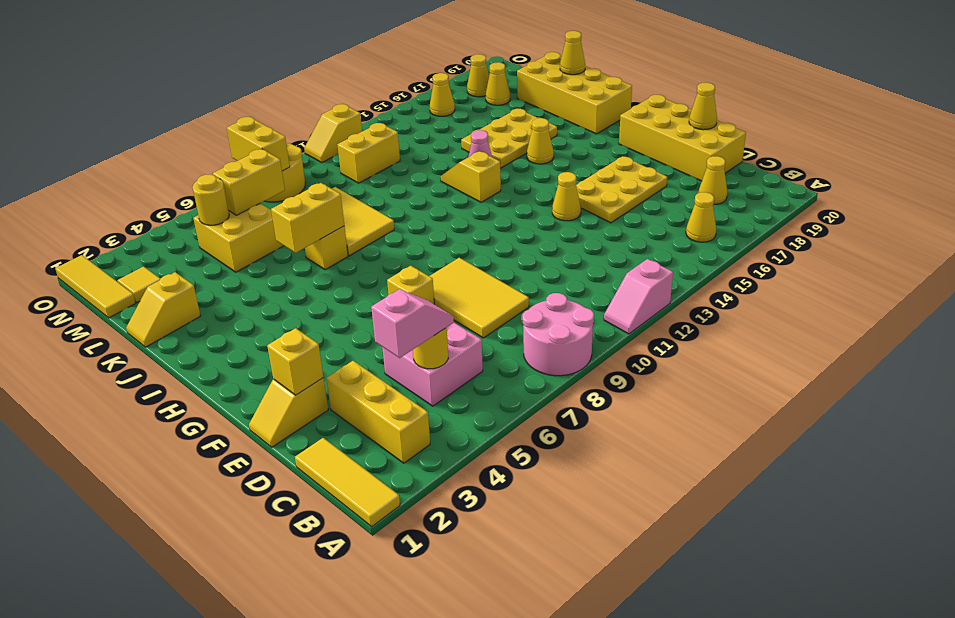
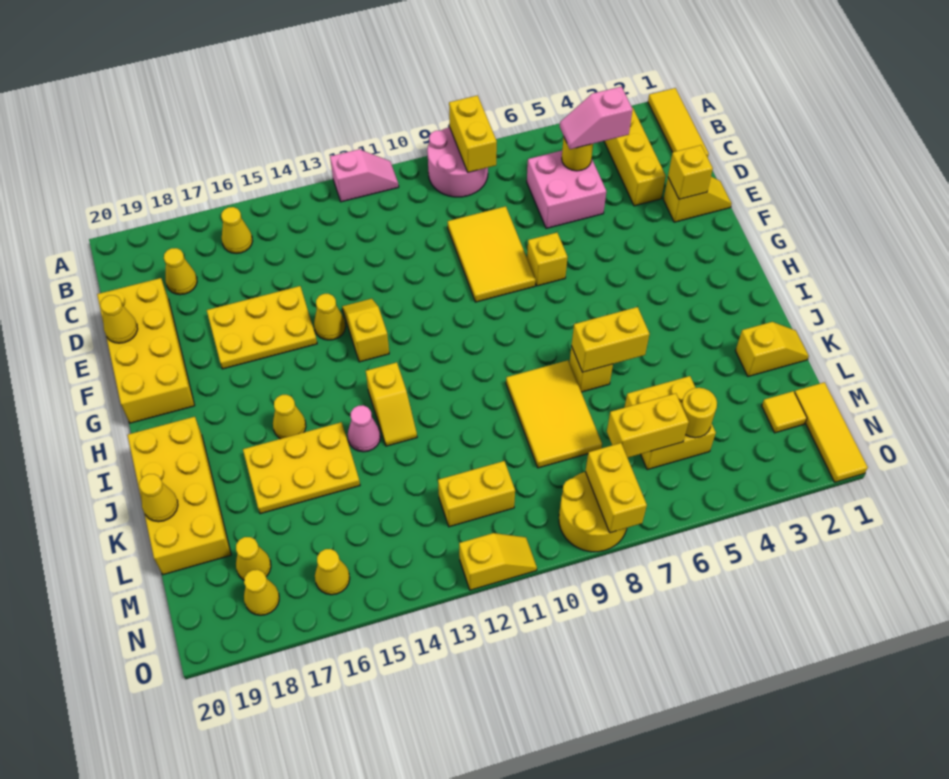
none -> yellow 1x2 brick [449,95,497,172]
none -> yellow 1x2 slope [342,299,389,362]

